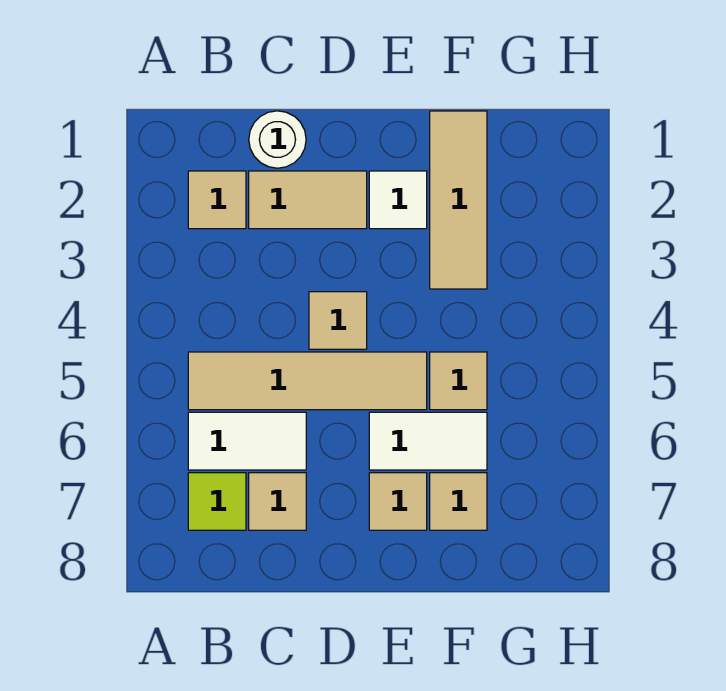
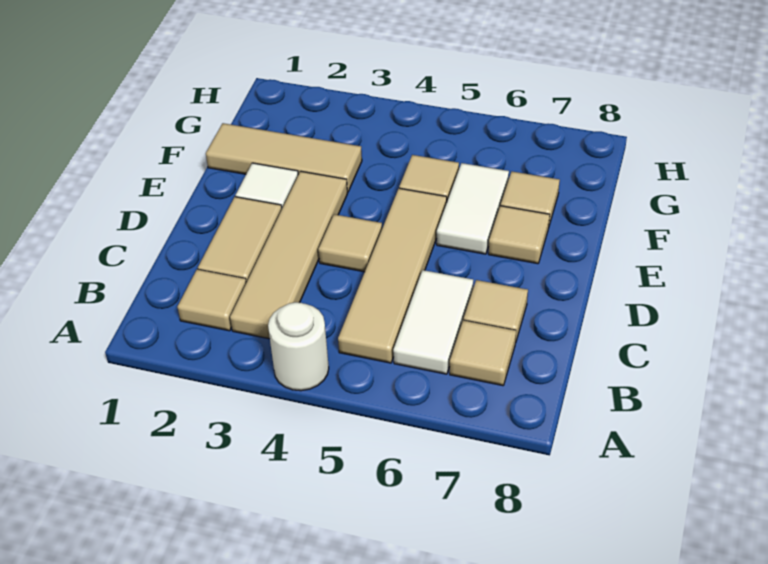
none -> tan 1x4 tile [230,171,348,339]
lime 1x1 tile [188,473,246,530] -> tan 1x1 tile [450,320,516,386]
white 1x1 round brick [249,111,306,168] -> white 1x1 round brick moved to [268,302,329,391]

